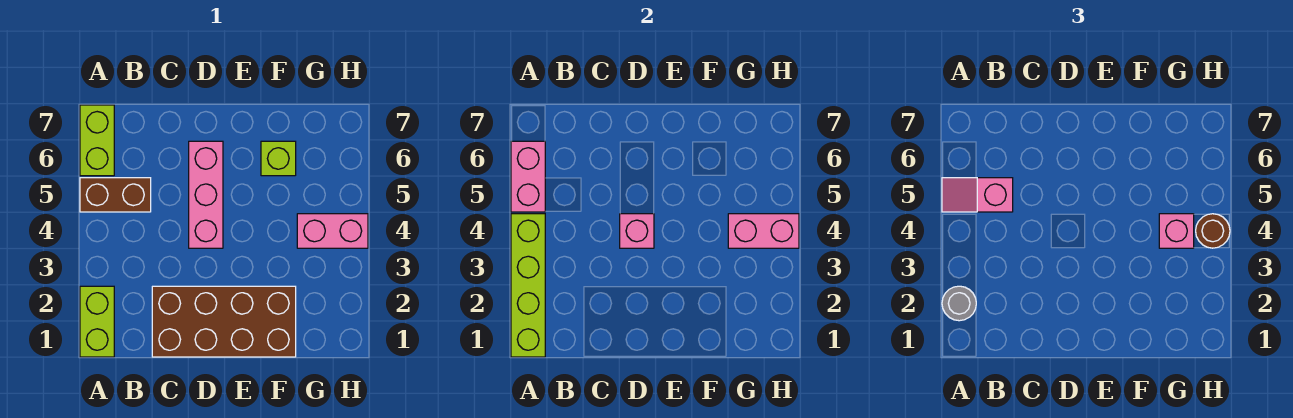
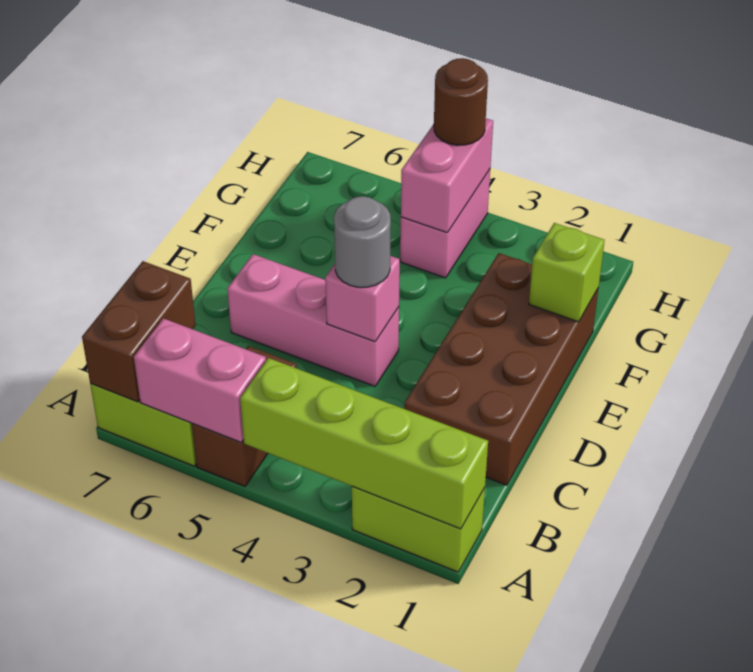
grey 1x1 round brick [942,286,976,321] -> grey 1x1 round brick moved to [334,196,391,287]
pink 1x2 slope [942,178,1013,212] -> none
none -> brown 1x2 brick [82,261,196,402]
lime 1x1 brick [261,141,296,176] -> lime 1x1 brick moved to [529,223,605,322]
pink 1x1 brick [1159,214,1194,248] -> none

